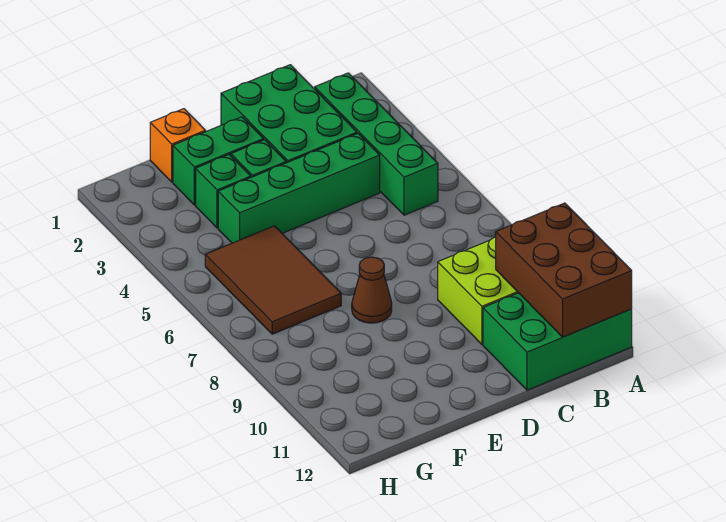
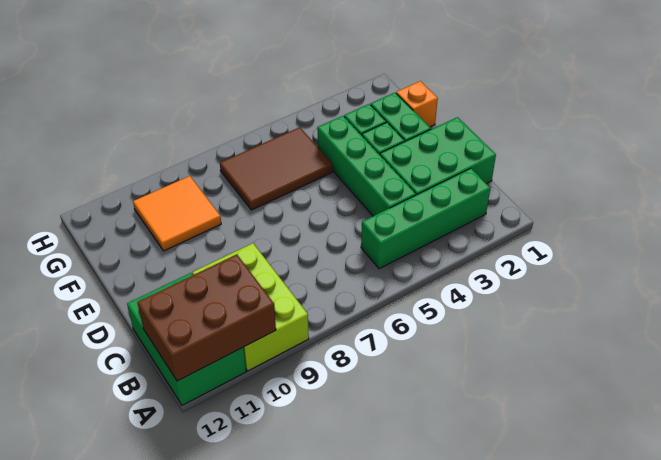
brown 1x1 cone [352,257,392,323] -> none
none -> orange 2x2 tile [133,176,221,251]

